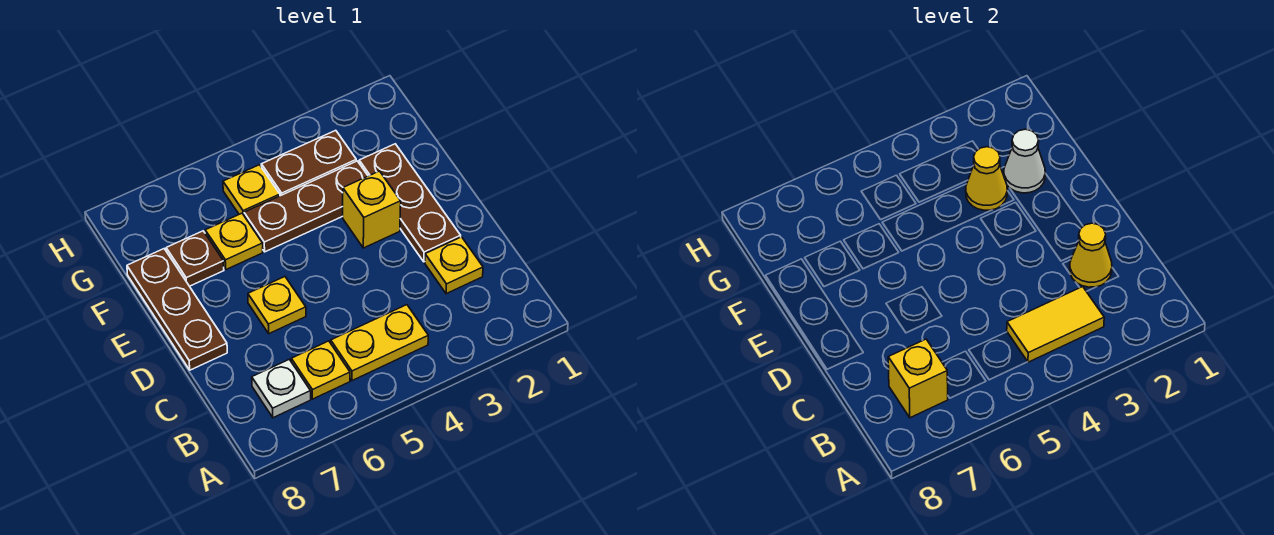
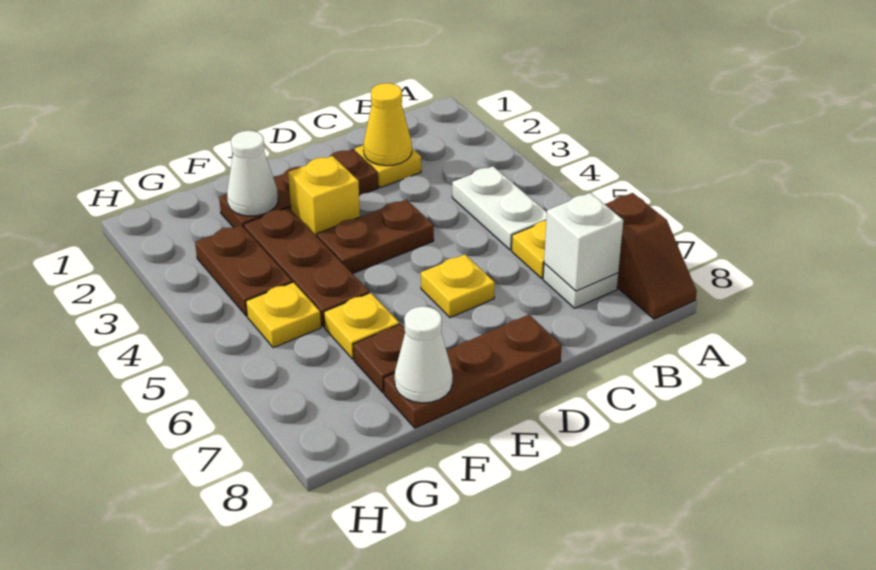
none -> brown 1x2 slope [605,193,697,319]
yellow 1x2 tile [1007,287,1104,362] -> none
yellow 1x2 plate [331,305,428,381] -> white 1x2 plate [452,166,547,250]
yellow 1x1 brick [888,339,948,418] -> white 1x1 brick [544,193,623,291]
none -> brown 1x2 plate [317,199,434,274]
yellow 1x1 cone [966,147,1007,210] -> none
none -> white 1x1 cone [395,306,453,403]

